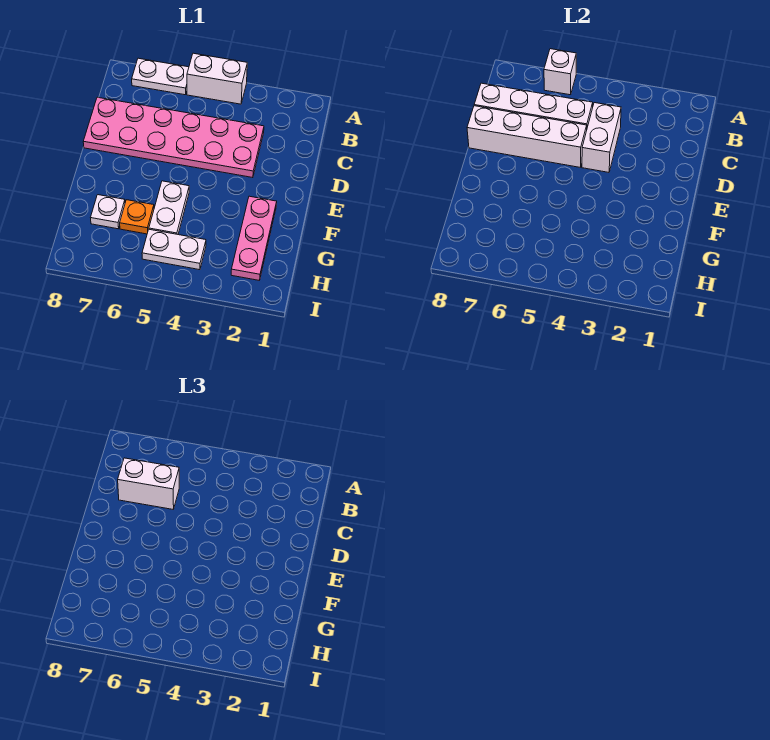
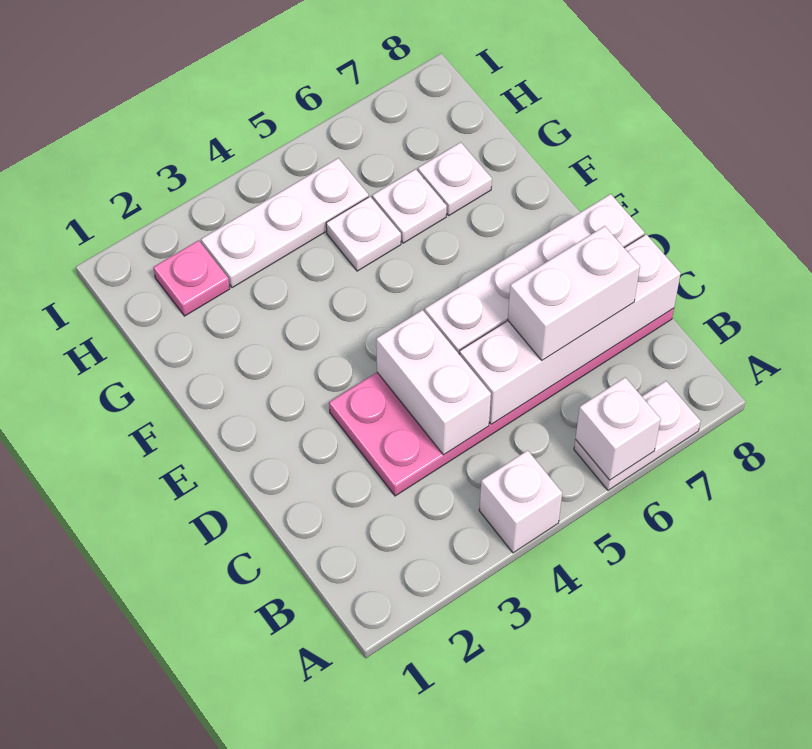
white 1x2 brick [187,53,247,104] -> white 1x1 brick [479,450,562,553]
pink 1x3 plate [231,196,277,280] -> pink 1x1 plate [153,240,230,316]
white 1x2 plate [149,181,189,234] -> white 1x1 plate [326,197,401,271]
orange 1x1 plate [120,200,154,234] -> white 1x1 plate [372,169,447,243]
white 1x2 plate [142,229,206,270] -> white 1x3 plate [201,158,369,288]

